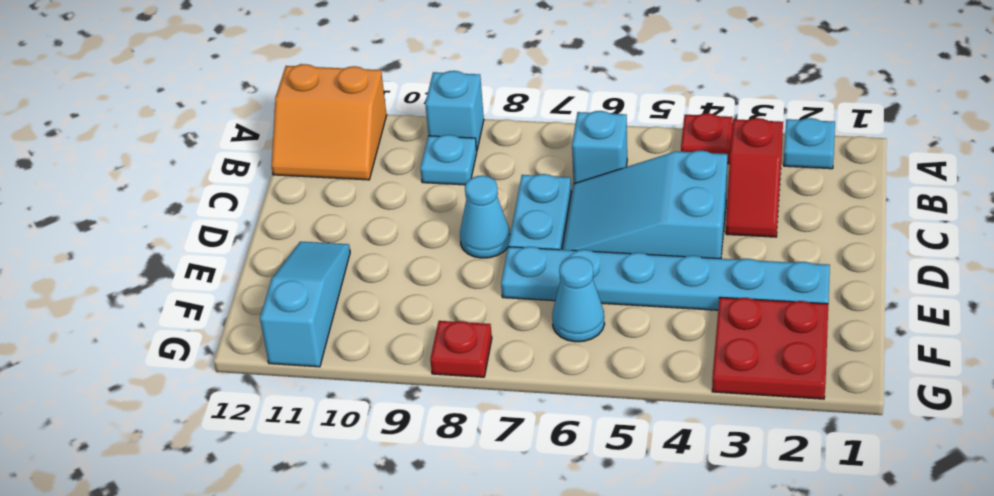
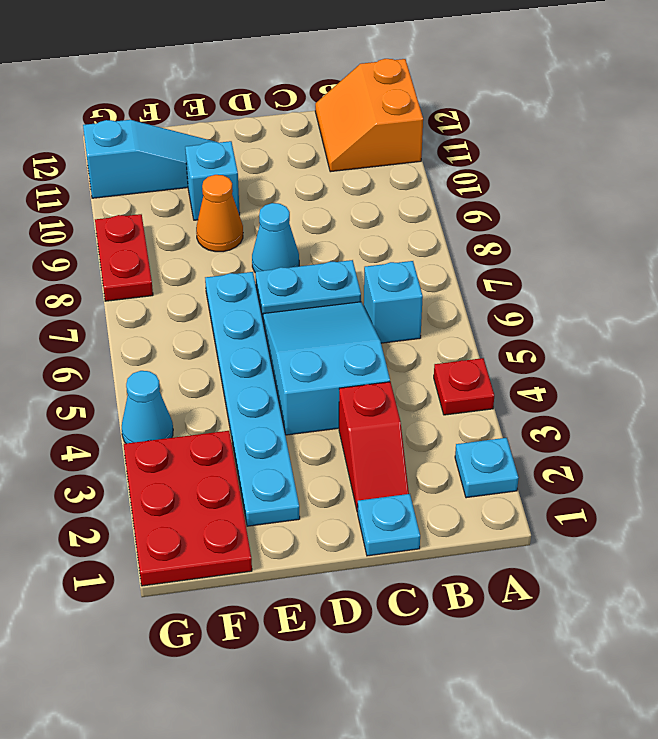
cyan 1x1 brick [425,71,484,149] -> cyan 1x1 brick moved to [185,141,240,220]
red 1x2 slope [726,118,783,237] -> red 1x2 slope turned to [339,382,409,512]
cyan 1x1 plate [420,135,477,185] -> cyan 1x1 plate moved to [357,494,420,556]
none -> orange 1x1 cone [196,175,243,252]
red 2x2 plate [712,297,828,399] -> red 2x3 plate [124,431,252,586]
cyan 1x1 cone [552,257,604,342] -> cyan 1x1 cone moved to [122,371,173,443]
red 1x1 plate [430,321,492,377] -> red 1x2 plate [95,214,153,301]

